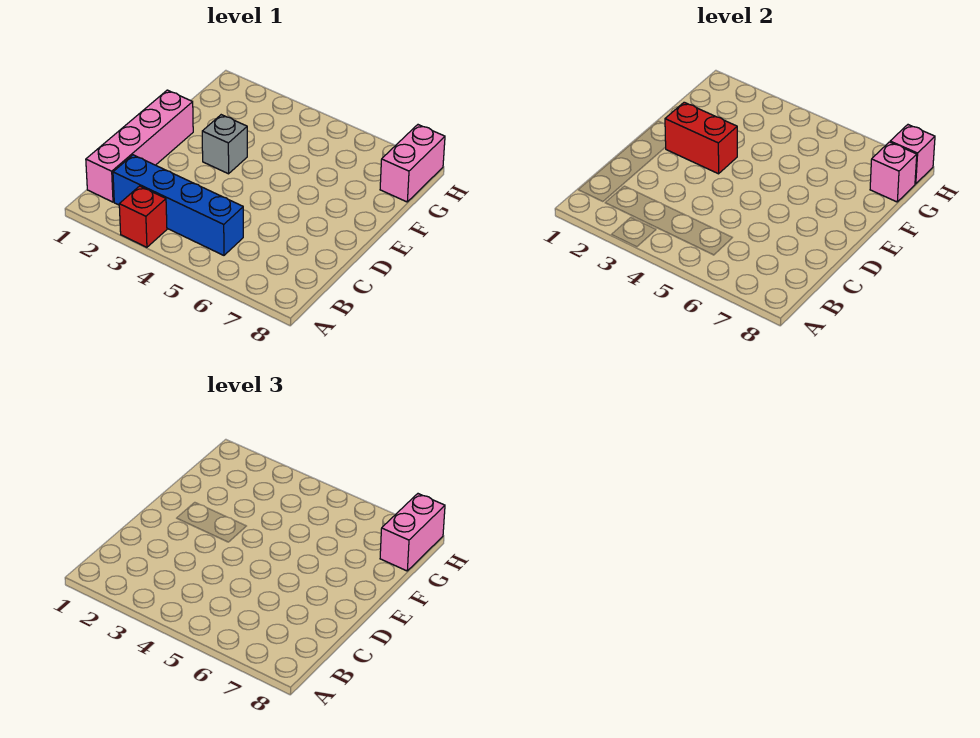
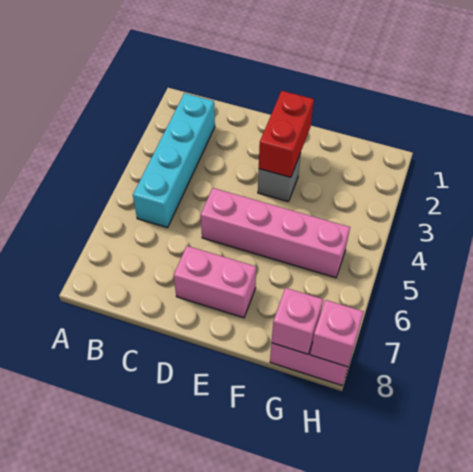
red 1x1 brick [119,186,167,247] -> none
pink 1x4 brick [86,90,193,202] -> pink 1x4 brick moved to [201,188,350,278]
blue 1x4 brick [113,155,243,255] -> cyan 1x4 brick [133,93,215,228]
pink 1x2 brick [380,494,445,571] -> pink 1x2 brick moved to [174,246,256,318]

